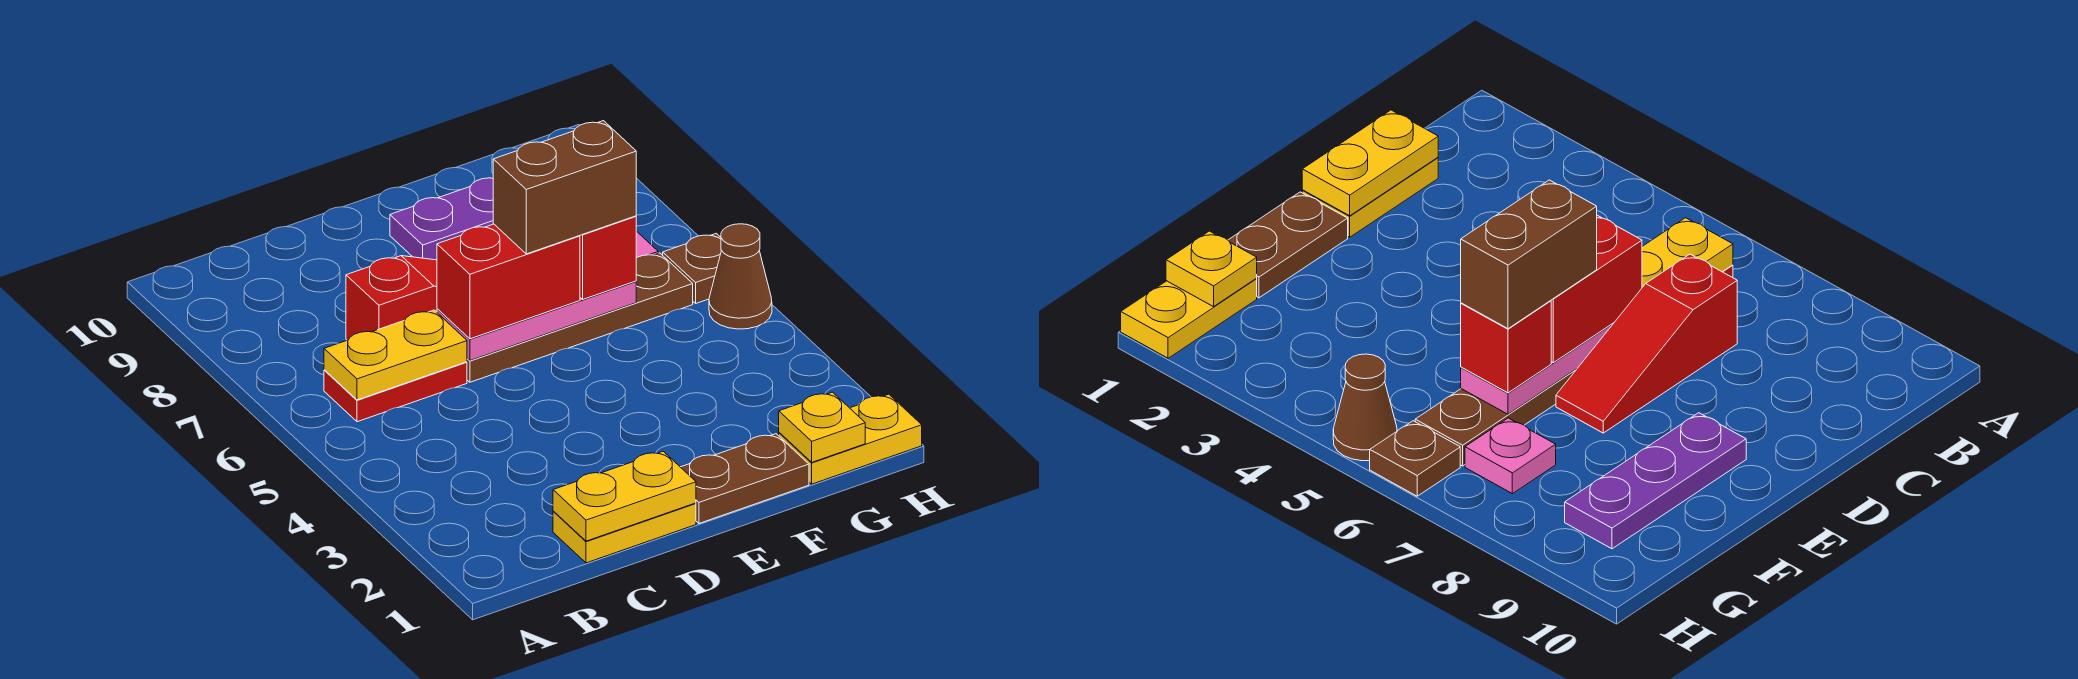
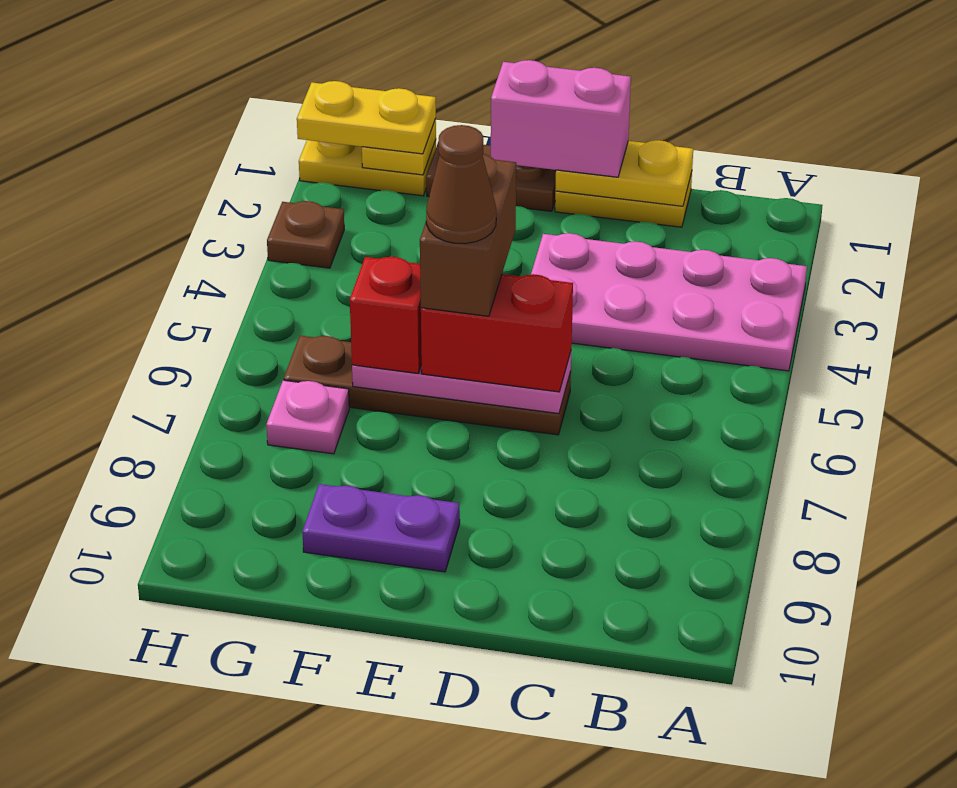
none -> pink 2x4 plate [531,233,807,371]
red 1x2 plate [324,362,467,422] -> none
yellow 1x2 plate [324,310,467,400] -> yellow 1x2 plate moved to [297,81,436,154]
red 1x3 slope [346,256,437,340] -> none
none -> pink 1x2 brick [491,60,631,177]
brown 1x2 brick [493,121,636,254] -> brown 1x2 brick turned to [420,154,516,316]
purple 1x3 plate [390,178,493,260] -> purple 1x2 plate [302,484,460,572]
brown 1x1 cone [709,224,772,329] -> brown 1x1 cone moved to [426,125,496,244]
brown 1x1 plate [663,233,722,303] -> brown 1x1 plate moved to [267,201,344,268]

